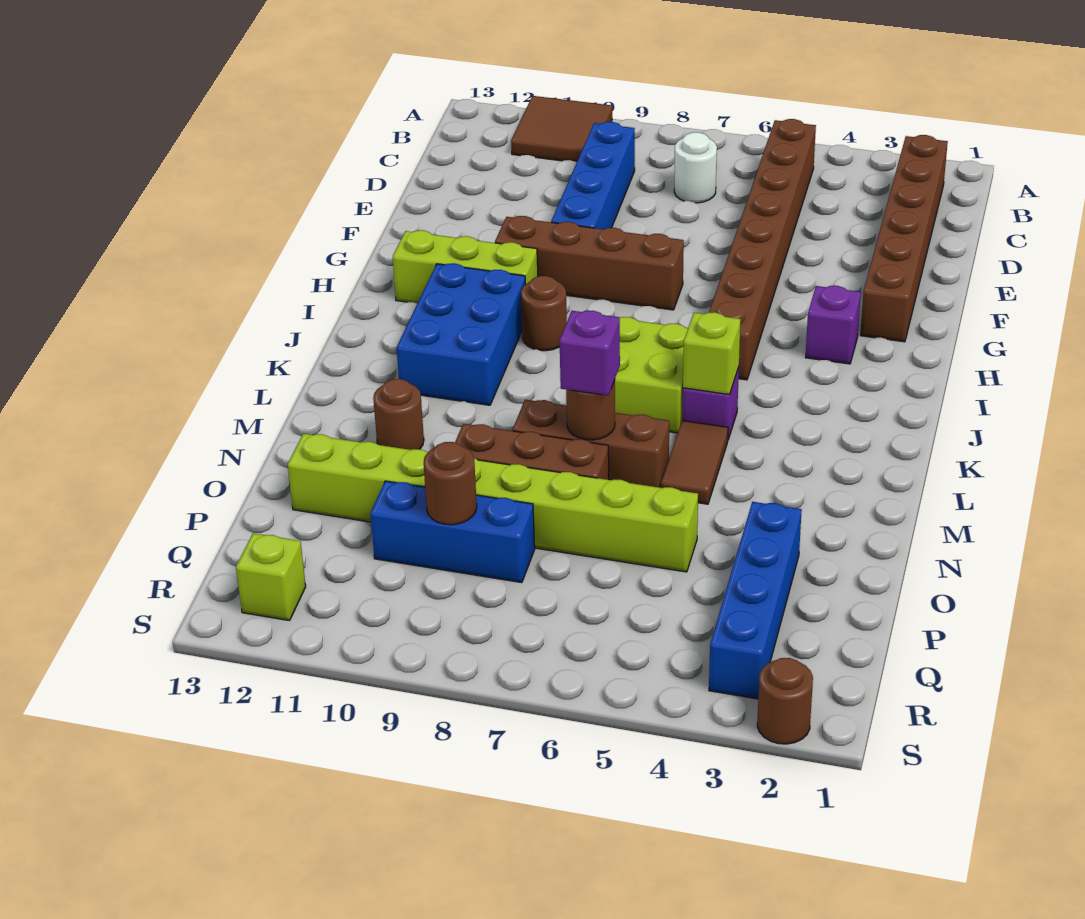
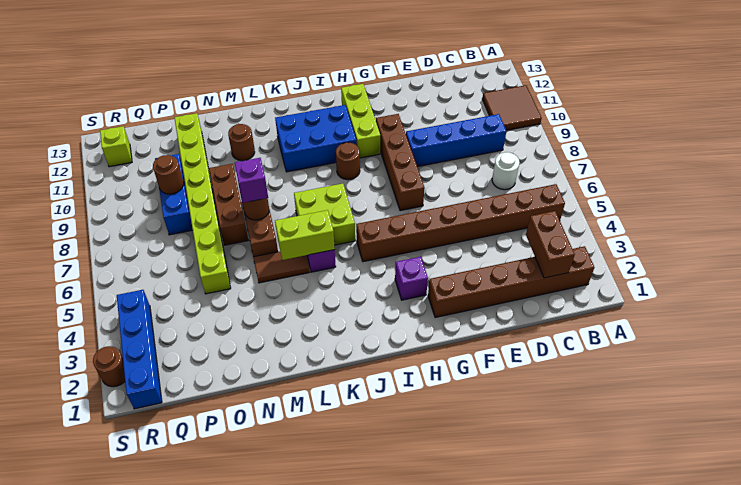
none -> brown 1x2 brick [526,211,575,278]
lime 1x1 brick [683,312,740,394] -> lime 1x2 brick [275,210,335,260]
blue 1x4 brick [709,502,802,699] -> blue 1x4 brick turned to [117,290,162,409]

